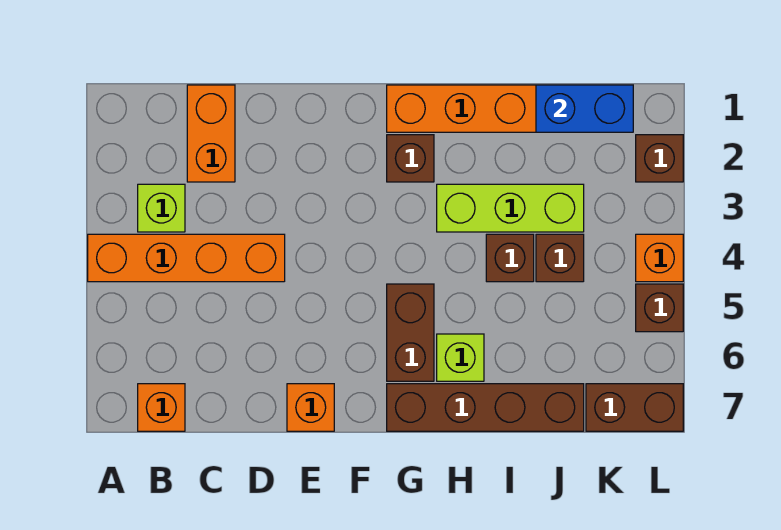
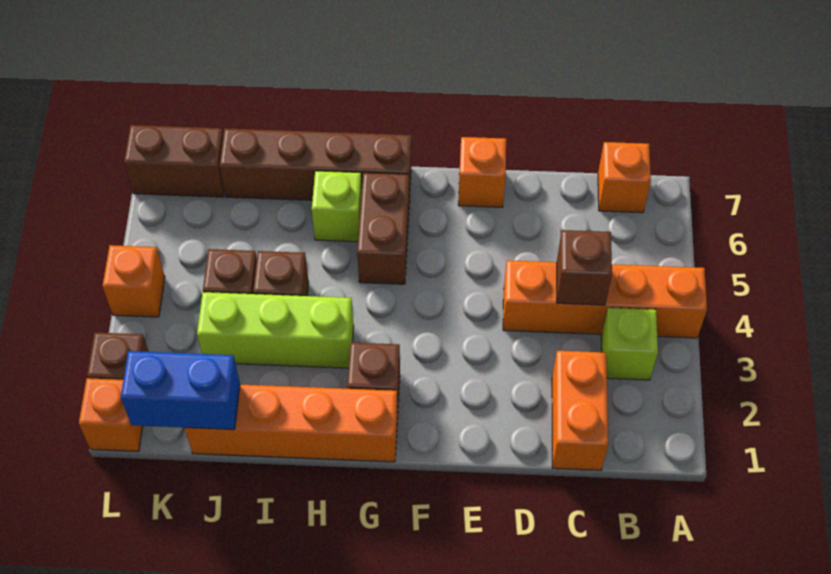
none -> orange 1x1 brick [79,378,143,451]
brown 1x1 brick [636,284,683,332] -> brown 1x1 brick moved to [557,230,612,305]

